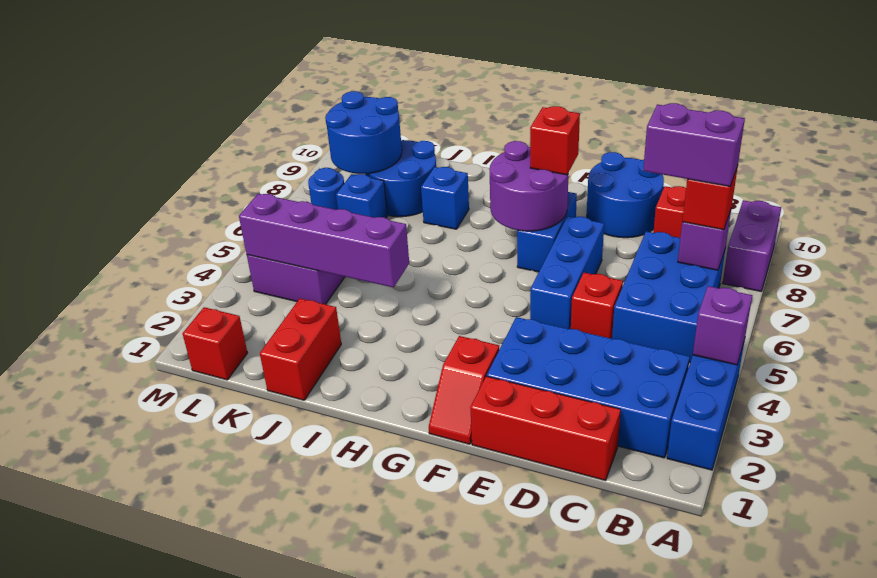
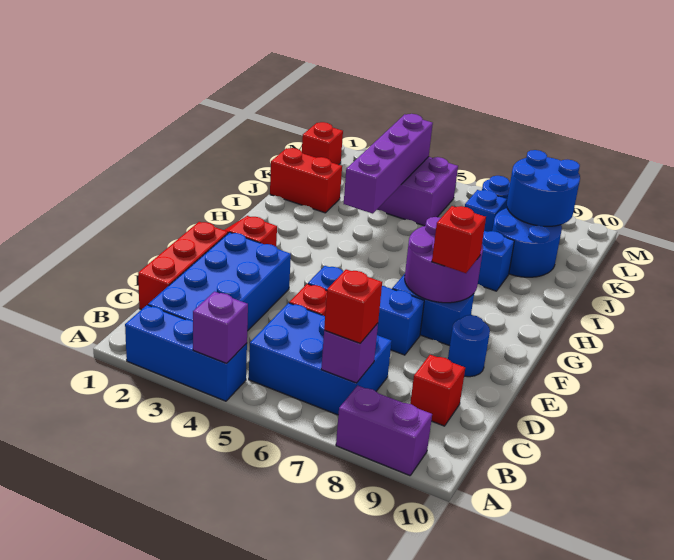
purple 1x2 brick [643,103,745,186] -> none
blue 2x2 round brick [587,152,664,238] -> blue 1x1 round brick [448,315,490,377]

